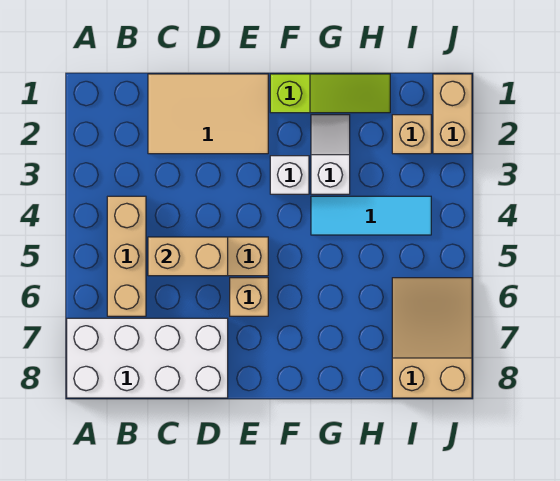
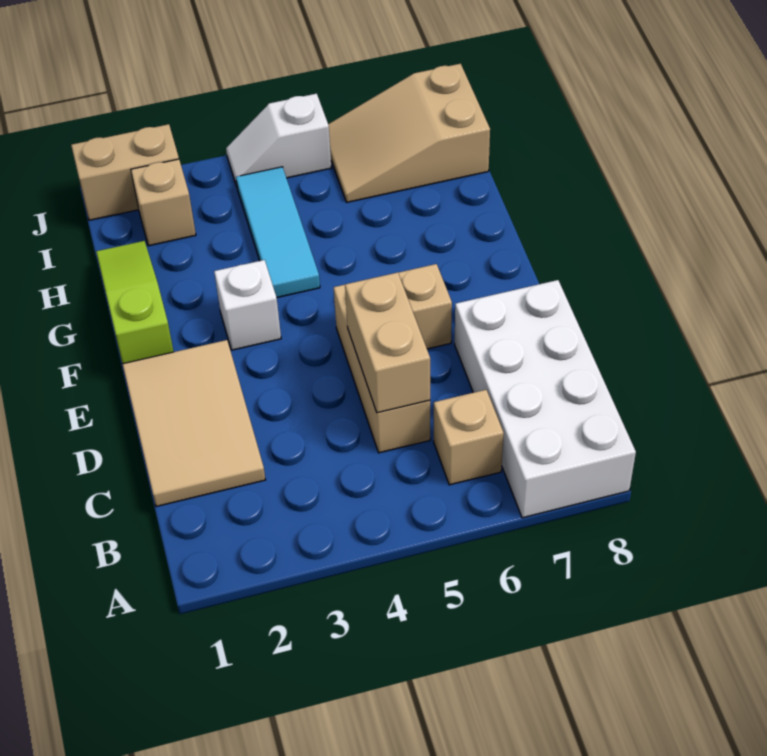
tan 1x3 brick [107,196,146,316] -> tan 1x1 brick [434,390,504,485]
white 1x2 slope [311,115,350,194] -> white 1x2 slope moved to [226,94,331,187]

